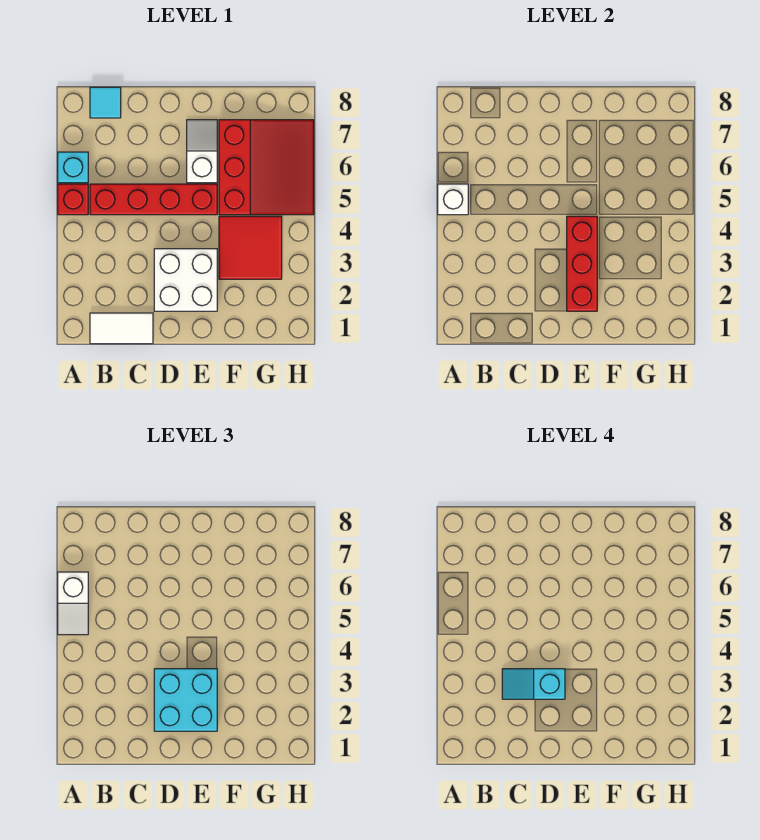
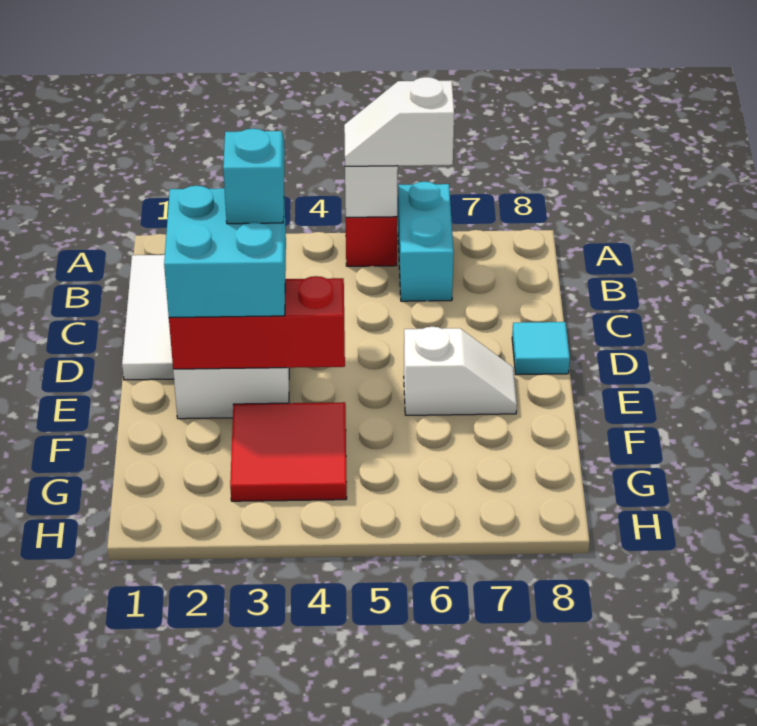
cyan 1x1 brick [58,152,88,183] -> cyan 1x2 brick [398,182,454,301]
white 1x2 tile [90,313,153,344] -> white 1x3 tile [122,255,174,380]
red 1x4 brick [90,184,217,215] -> none
cyan 1x1 tile [90,87,121,118] -> cyan 1x1 tile moved to [512,322,570,375]
red 3x3 slope [219,120,314,215] -> none

